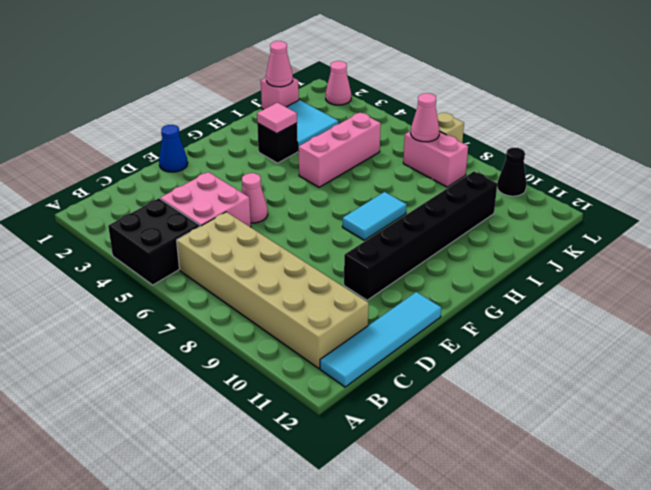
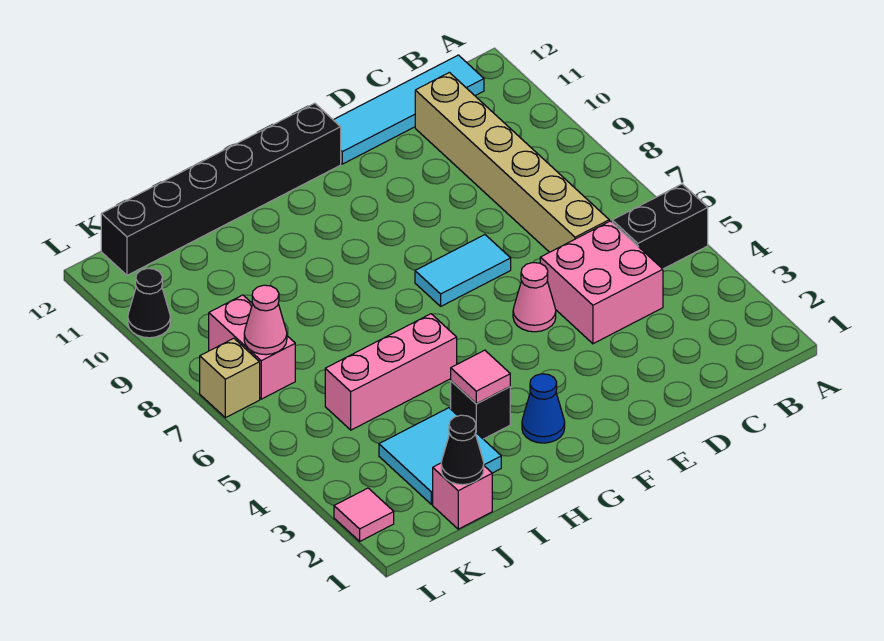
black 2x2 brick [108,198,200,285] -> black 1x2 brick [612,184,708,269]
tan 2x6 brick [177,212,369,369] -> tan 1x6 brick [415,72,609,252]
blue 1x1 cone [159,125,188,172] -> blue 1x1 cone moved to [522,374,565,443]
black 1x6 brick [344,171,497,300] -> black 1x6 brick moved to [101,103,341,275]
cyan 1x2 tile [342,192,407,240] -> cyan 1x2 tile moved to [415,235,511,306]
pink 1x1 cone [266,41,293,87] -> black 1x1 cone [441,415,484,485]
pink 1x1 cone [326,61,351,105] -> pink 1x1 tile [334,488,394,541]

